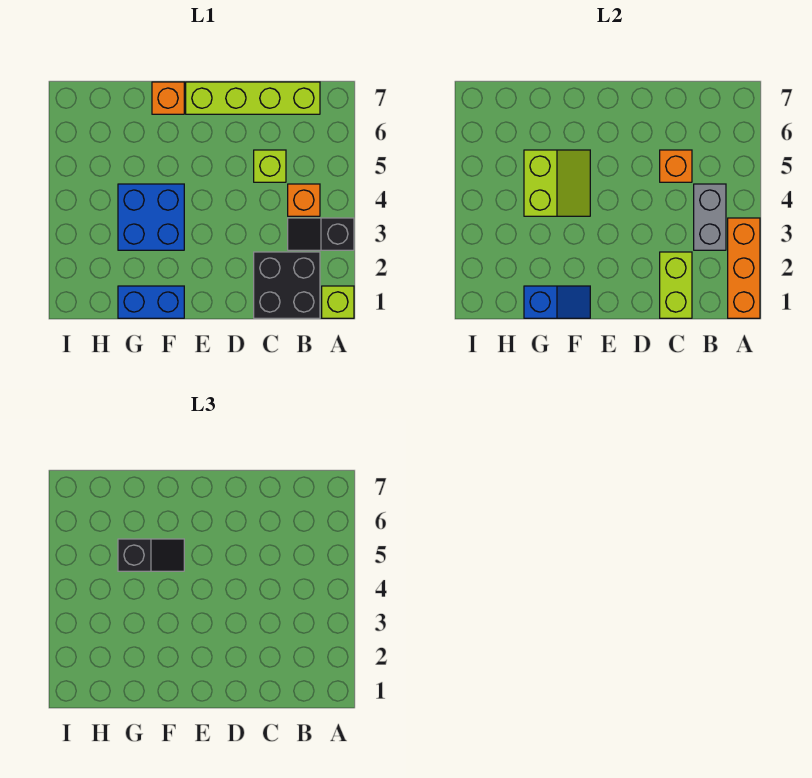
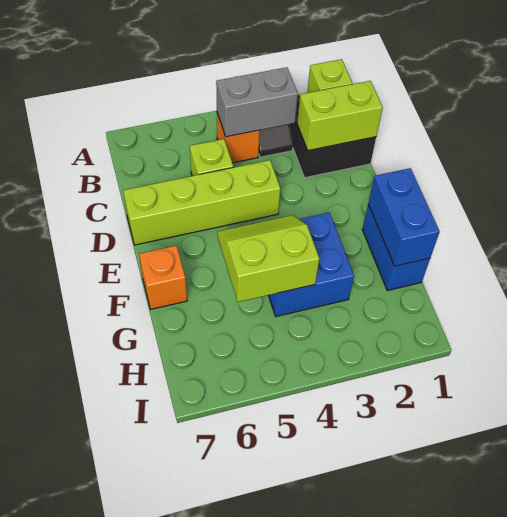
orange 1x3 brick [728,218,760,318] -> none
lime 1x4 brick [186,82,320,114] -> lime 1x4 brick turned to [123,160,280,245]
orange 1x1 brick [660,150,692,182] -> none
blue 1x2 slope [524,286,590,318] -> blue 1x2 brick [368,168,440,266]
black 1x2 slope [118,539,184,571] -> none

